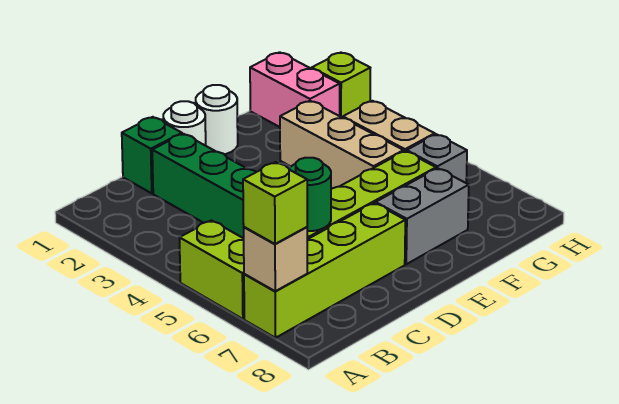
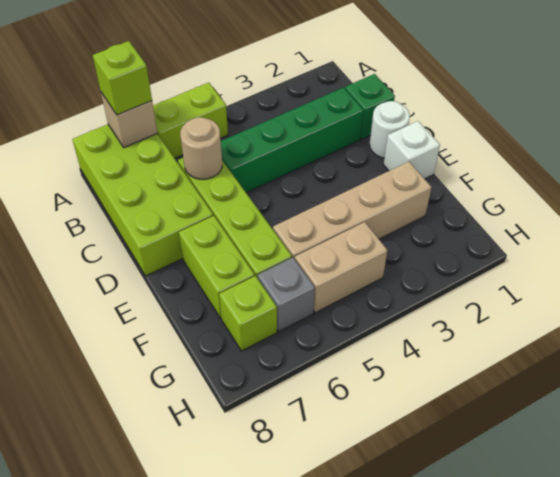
lime 1x4 brick [244,203,405,338] -> lime 2x4 brick [72,124,213,276]
green 1x1 round brick [289,158,331,231] -> tan 1x1 round brick [180,117,222,179]
white 1x1 round brick [196,85,238,154] -> white 1x1 brick [384,121,440,179]
grey 1x2 brick [376,168,469,264] -> lime 1x2 brick [179,216,255,319]
tan 1x3 brick [280,101,404,189] -> tan 1x4 brick [273,162,432,259]
pink 1x2 brick [250,52,340,127] -> none
lime 1x1 brick [312,53,370,118] -> lime 1x1 brick moved to [219,276,277,351]

